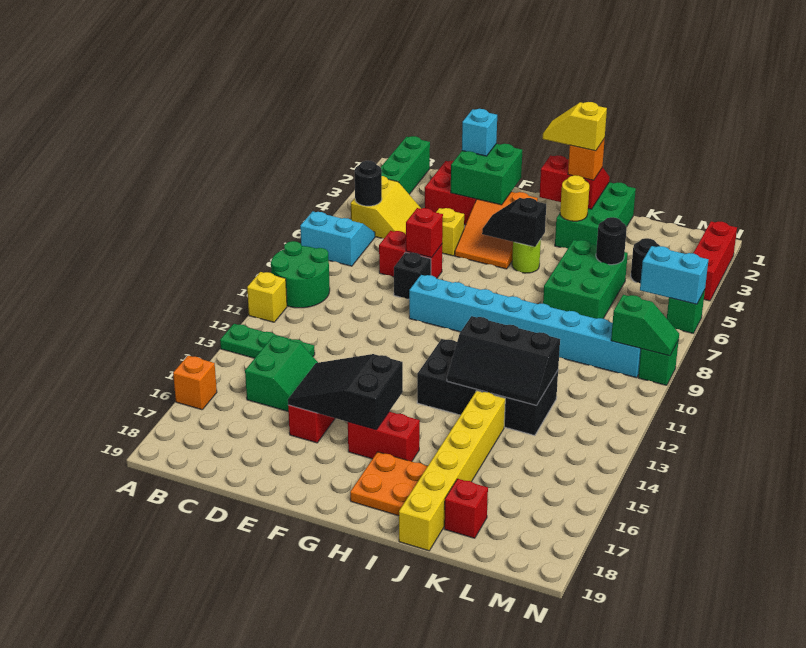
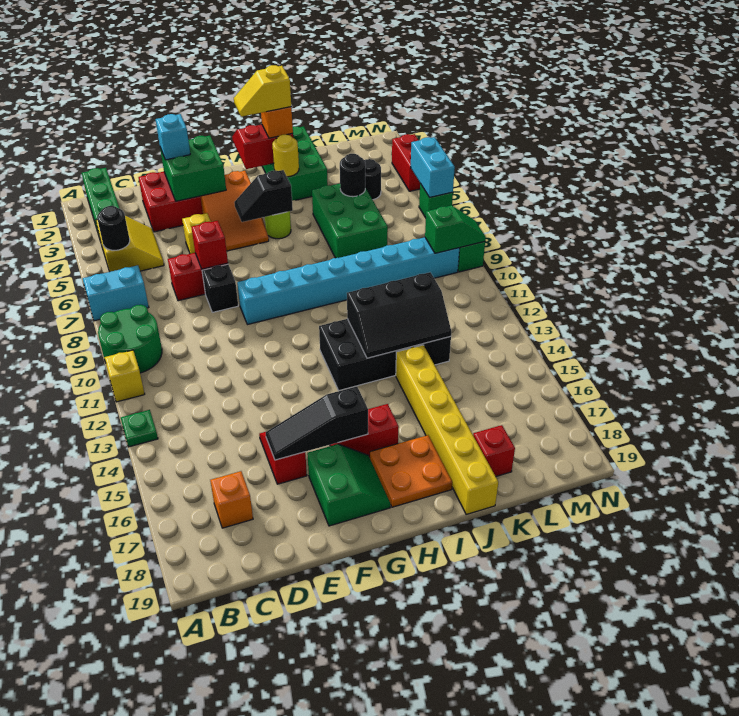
green 1x3 plate [220,324,315,358] -> green 1x1 plate [121,410,158,447]
orange 1x1 brick [173,356,217,410] -> orange 1x1 brick moved to [210,471,253,528]
green 2x2 slope [245,336,318,411] -> green 2x2 slope moved to [307,444,391,526]
black 2x3 slope [288,354,403,430] -> black 1x3 slope [266,386,368,460]
cyan 1x2 brick [640,246,708,304] -> cyan 1x2 brick turned to [411,137,455,198]
red 1x3 brick [694,222,737,301] -> red 1x2 brick [392,134,420,191]

